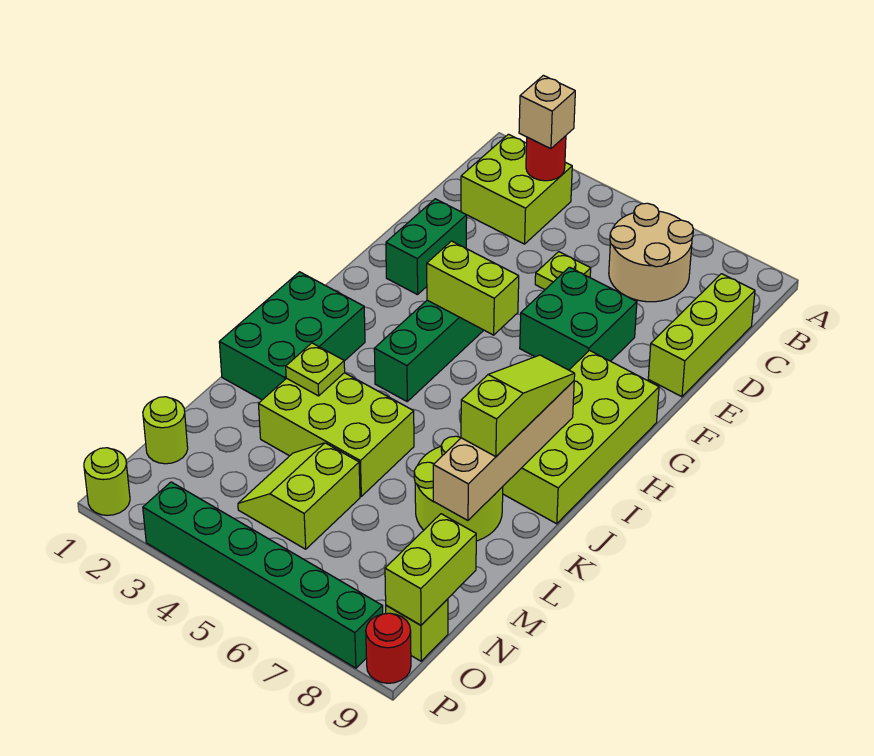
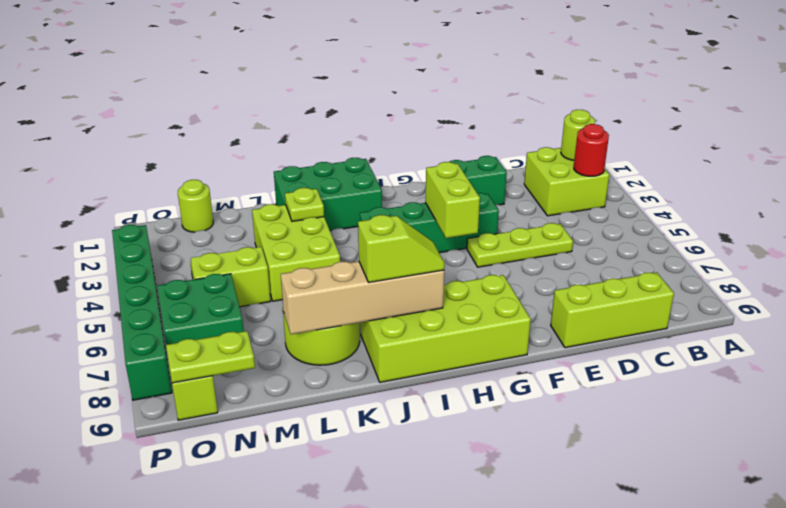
tan 1x1 brick [519,75,575,149] -> none
tan 2x2 round brick [609,203,693,302] -> none
lime 1x1 plate [535,252,591,289] -> lime 1x3 plate [467,223,573,267]
green 2x2 brick [520,267,637,370] -> green 2x2 brick moved to [157,274,244,345]
lime 1x3 slope [461,355,575,457] -> lime 1x2 slope [358,215,445,283]
lime 1x2 brick [385,514,476,625] -> lime 1x2 plate [166,331,255,383]
lime 1x1 round brick [84,448,130,515] -> lime 1x1 round brick moved to [561,110,595,160]
red 1x1 round brick [366,613,411,683] -> none

